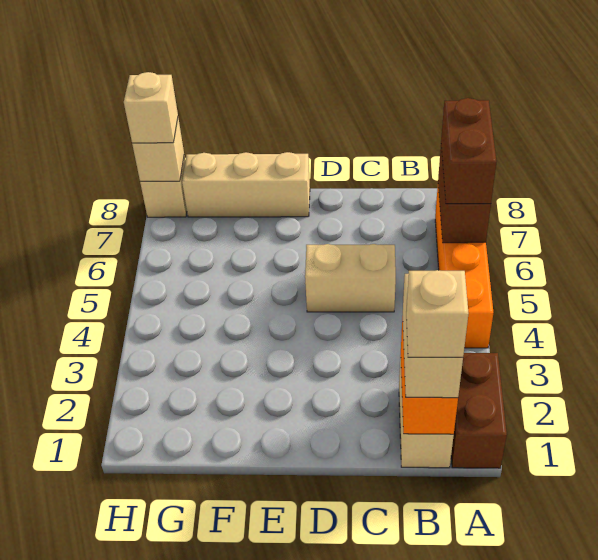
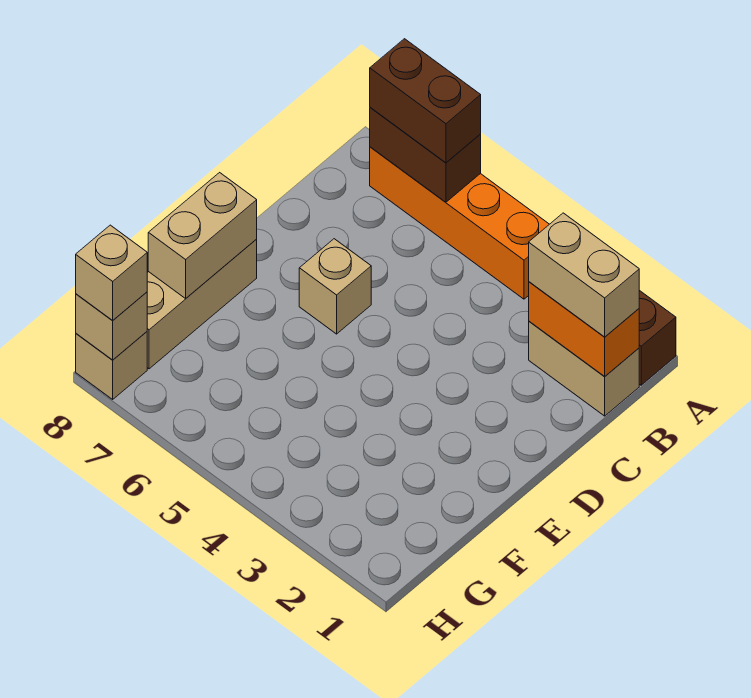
tan 1x1 brick [406,270,469,357] -> tan 1x1 brick moved to [299,239,371,334]
tan 1x2 brick [305,244,396,312] -> tan 1x2 brick moved to [148,173,257,298]

